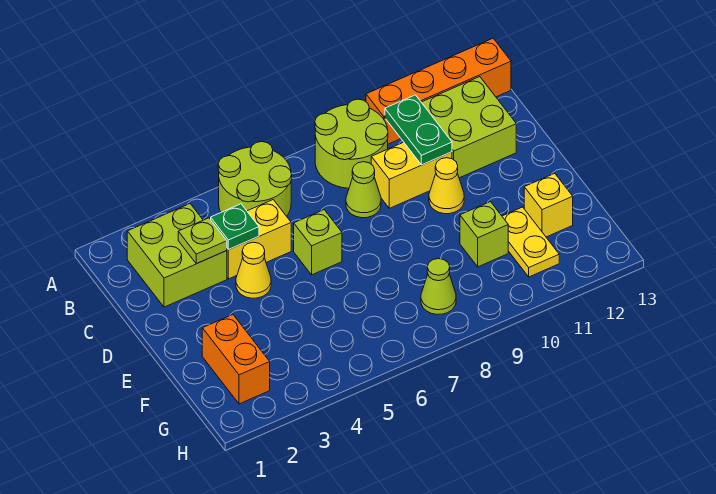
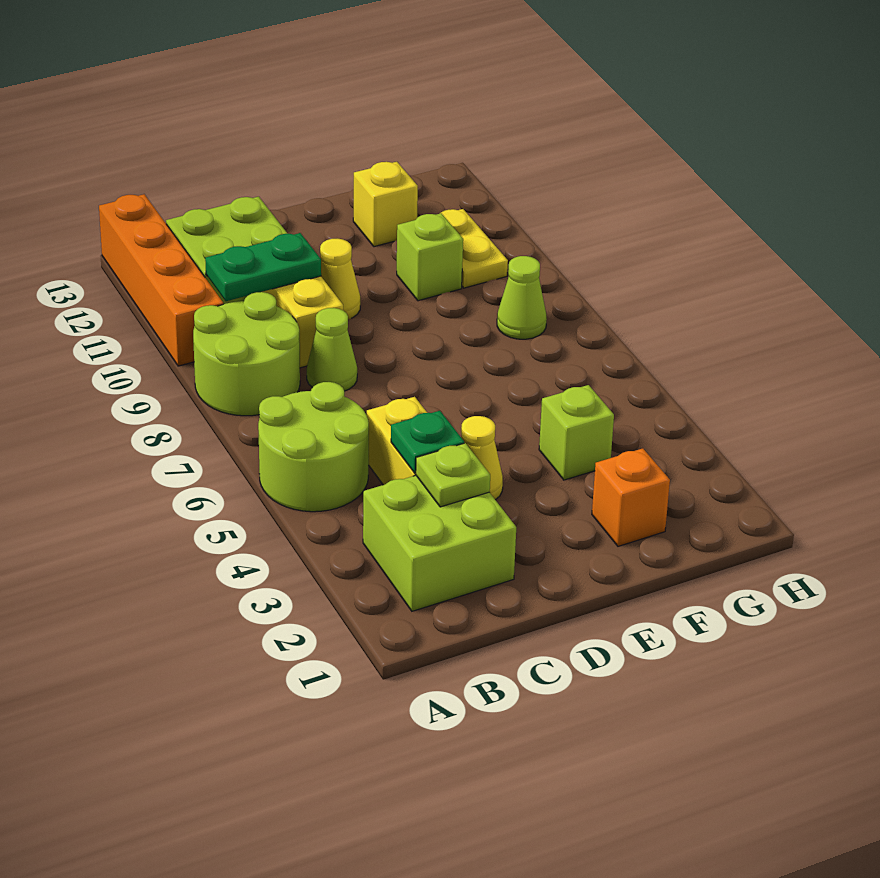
lime 1x1 brick [294,210,342,275] -> lime 1x1 brick moved to [539,385,614,480]
orange 1x2 brick [202,315,270,404] -> orange 1x1 brick [592,448,670,546]
yellow 1x2 plate [502,207,559,277] -> yellow 1x2 plate turned to [441,209,508,288]

